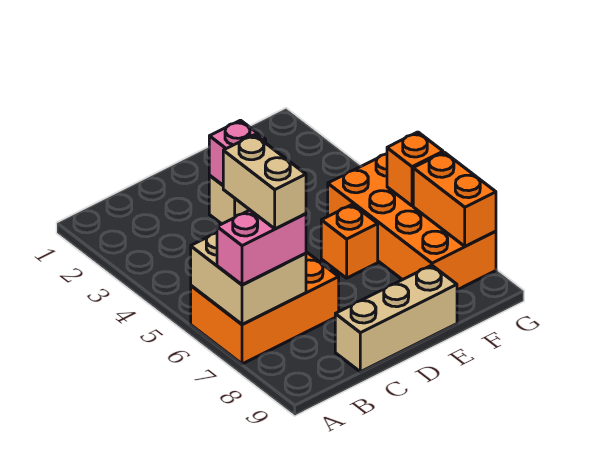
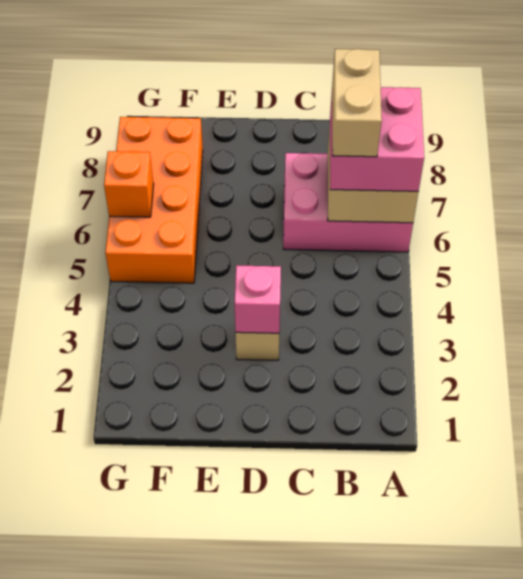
orange 2x3 brick [191,252,339,364] -> pink 2x3 brick [283,153,413,252]
pink 1x2 brick [217,210,306,285] -> pink 2x2 brick [330,87,424,191]
tan 1x3 brick [335,265,457,372] -> none
orange 1x1 brick [321,204,378,278] -> none
orange 1x2 brick [413,152,496,246] -> none

